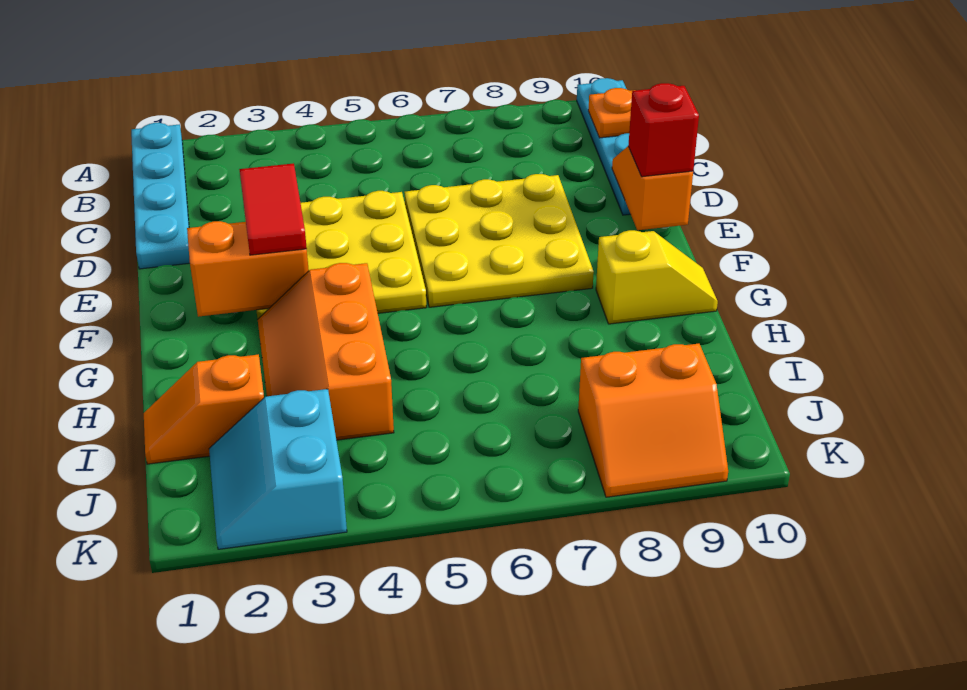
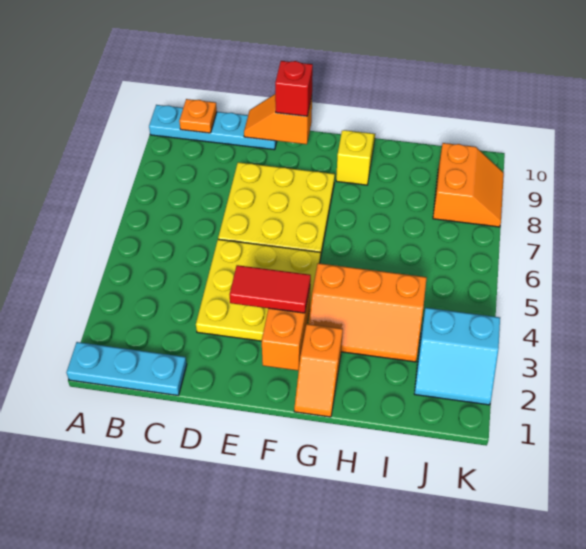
cyan 1x4 plate [131,123,190,269] -> cyan 1x3 plate [66,342,187,395]
orange 1x2 slope [144,354,264,464] -> orange 1x2 slope moved to [294,324,343,417]

